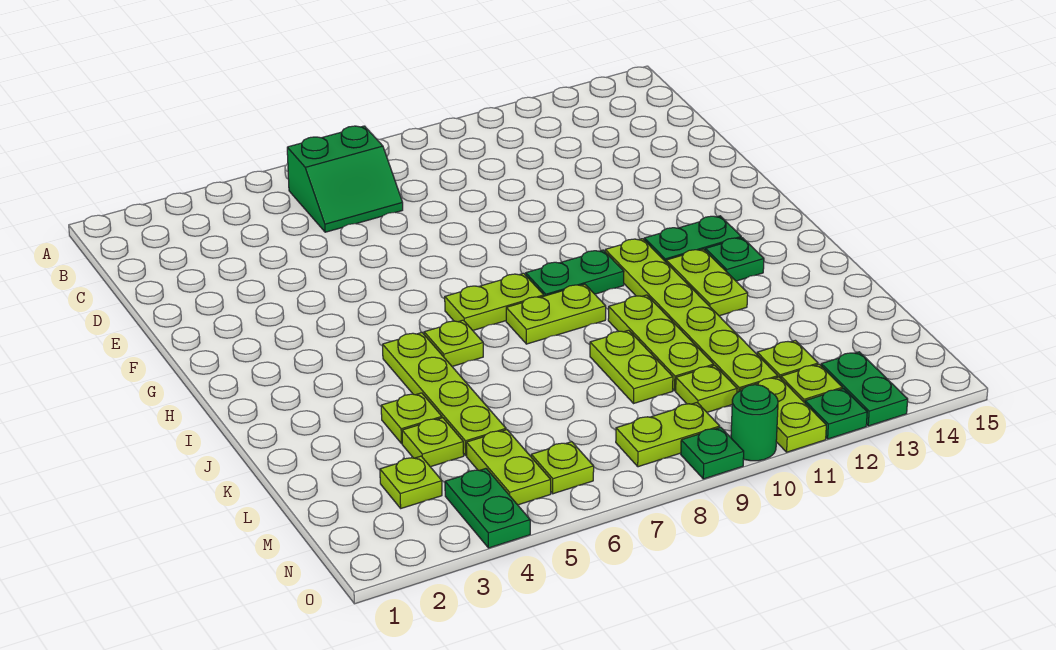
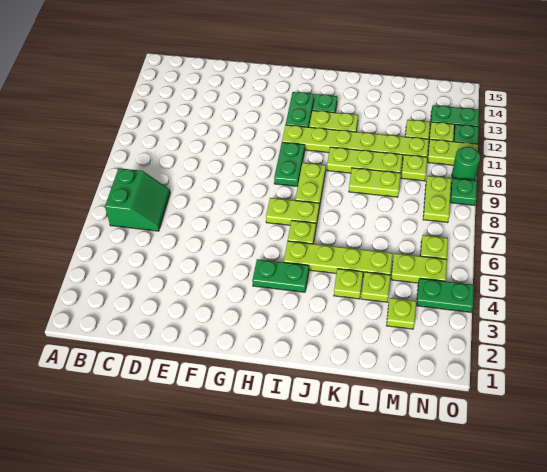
none -> green 1x2 plate [252,259,309,292]
lime 1x2 plate [445,273,544,330] -> lime 1x2 plate turned to [266,198,319,226]

